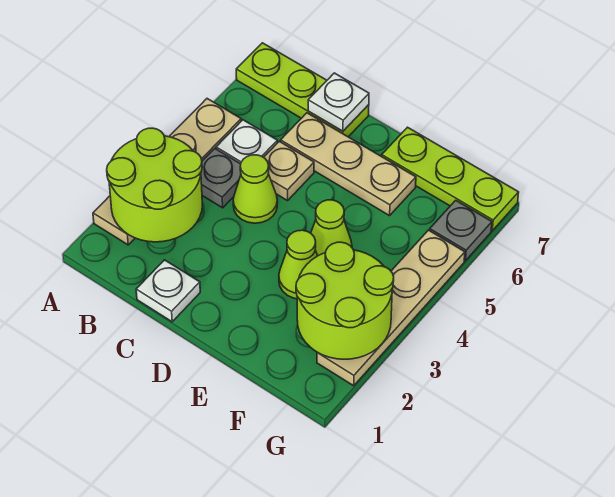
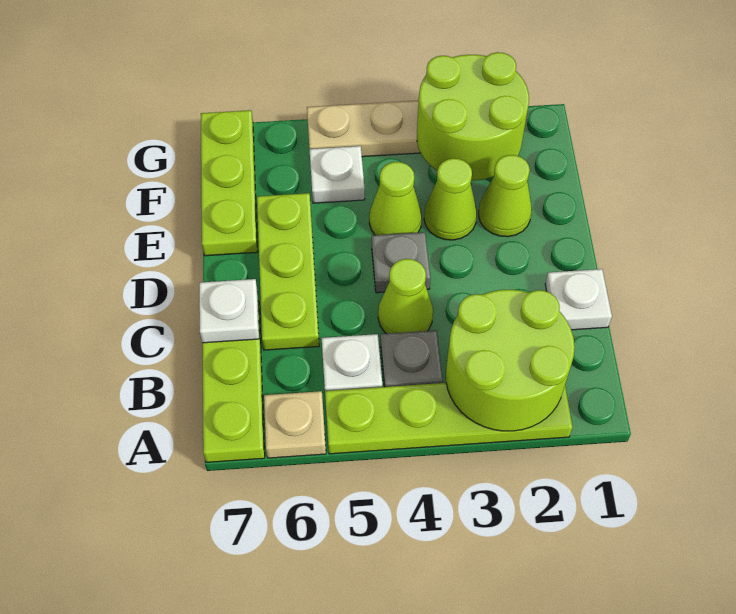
tan 1x4 plate [93,99,241,245] -> lime 1x4 plate [325,383,572,454]
tan 1x1 plate [264,141,314,201] -> tan 1x1 plate moved to [264,391,326,458]
tan 1x3 plate [281,113,416,216] -> lime 1x3 plate [257,193,319,350]
none -> lime 1x1 cone [479,155,532,237]
none -> white 1x1 plate [309,146,365,203]
grey 1x1 plate [430,200,492,261] -> grey 1x1 plate moved to [372,232,431,293]

